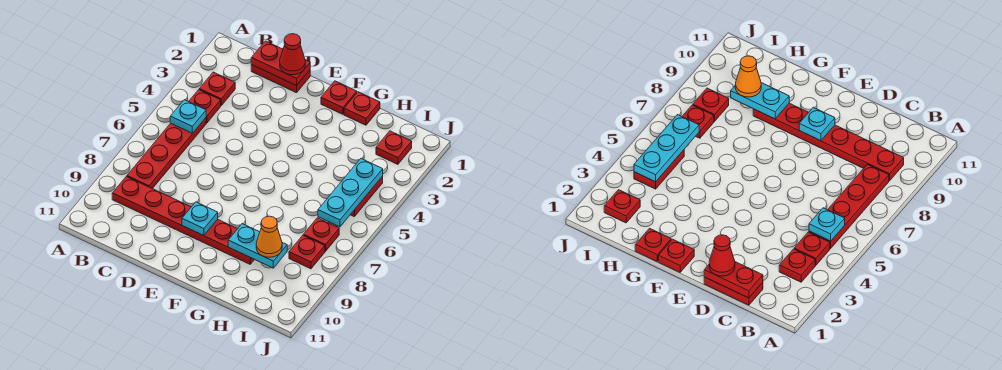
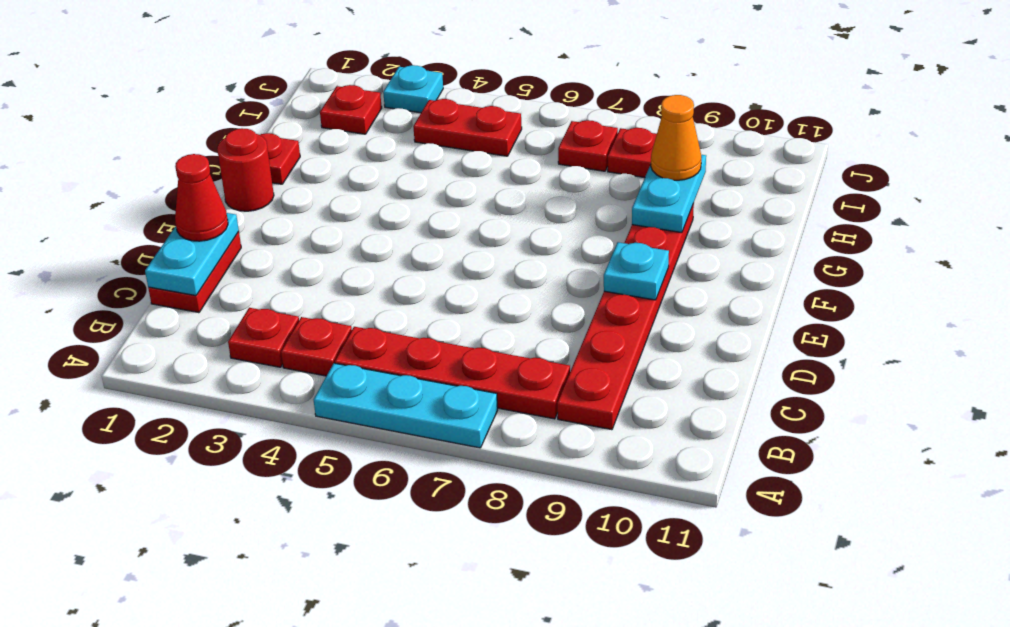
cyan 1x1 plate [170,100,206,133] -> cyan 1x1 plate moved to [383,65,443,113]
red 1x2 plate [251,41,310,86] -> cyan 1x2 plate [145,213,239,296]
red 1x1 plate [321,81,357,114] -> red 1x1 round brick [217,128,274,211]
cyan 1x3 plate [318,159,383,227] -> cyan 1x3 plate moved to [314,363,498,448]

